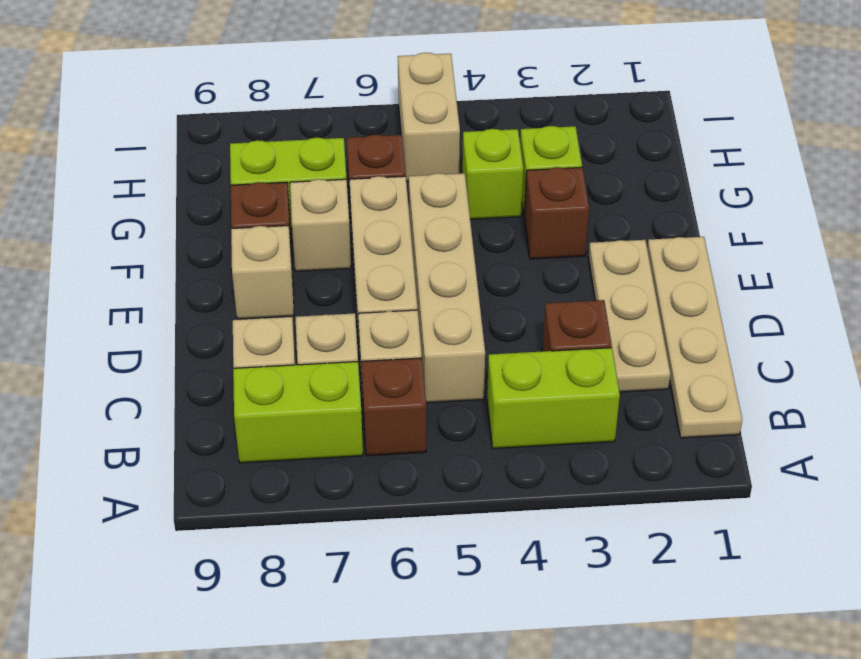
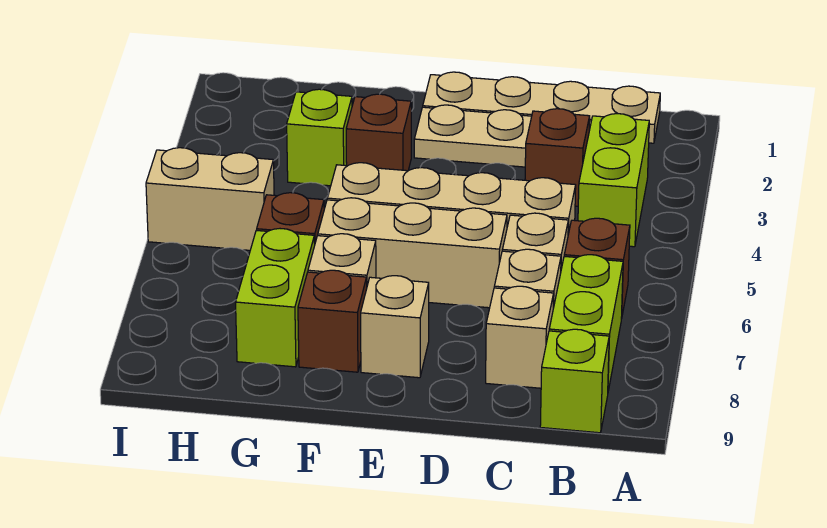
lime 1x1 brick [462,129,523,219] -> lime 1x1 brick moved to [540,329,609,433]

